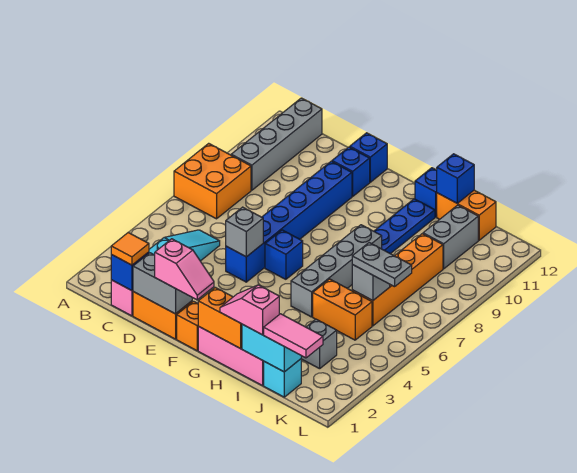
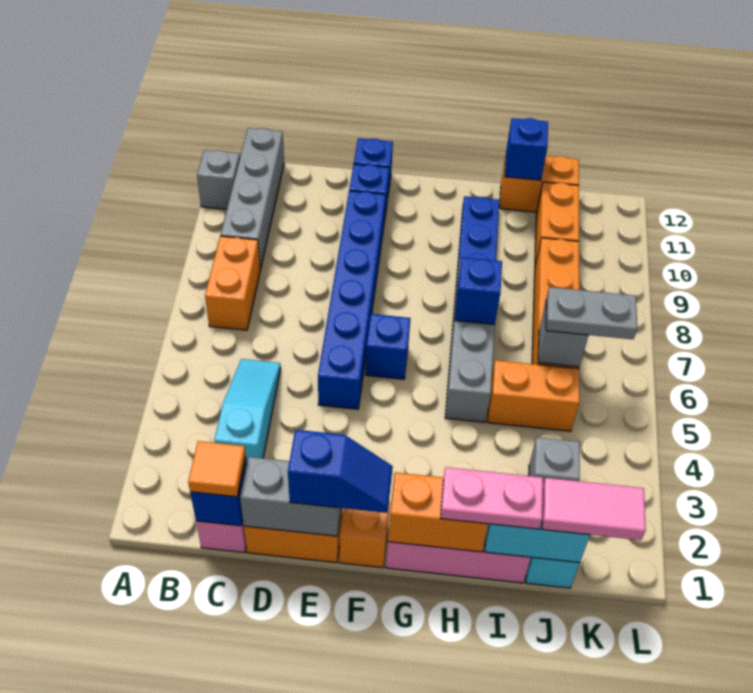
orange 2x2 brick [174,143,251,219] -> orange 1x2 brick [205,236,260,330]
pink 1x2 slope [155,239,214,300] -> blue 1x2 slope [288,430,393,513]
grey 1x1 brick [226,207,263,257] -> grey 1x1 brick moved to [197,150,240,209]
pink 1x2 slope [220,285,279,335] -> pink 1x2 plate [441,467,543,529]
blue 1x1 brick [415,168,437,217] -> blue 1x1 brick moved to [455,257,502,324]
grey 1x2 brick [423,205,478,269] -> orange 1x2 brick [535,182,579,265]

